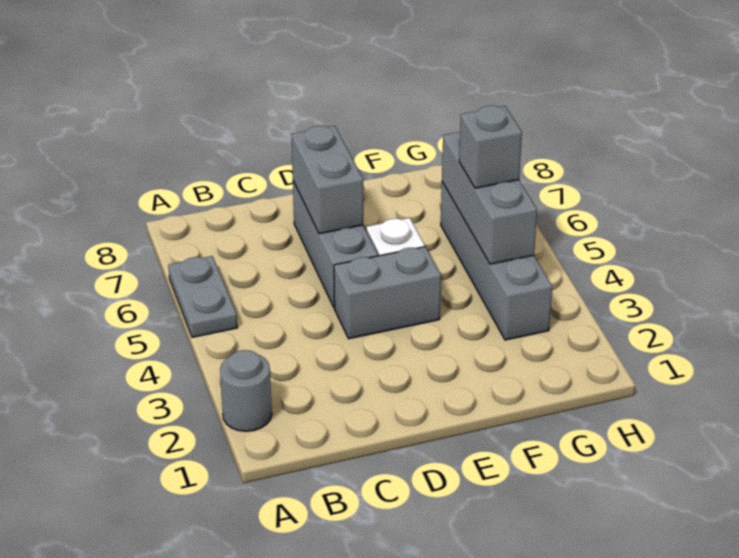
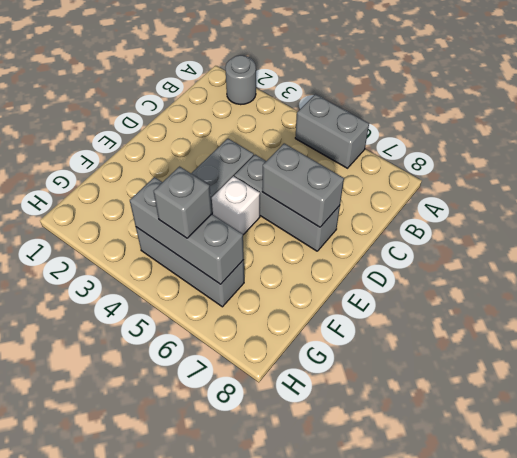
grey 1x2 plate [168,256,237,337] -> grey 1x2 brick [295,94,369,168]
grey 1x4 brick [441,182,552,340] -> grey 1x3 brick [136,227,244,307]

